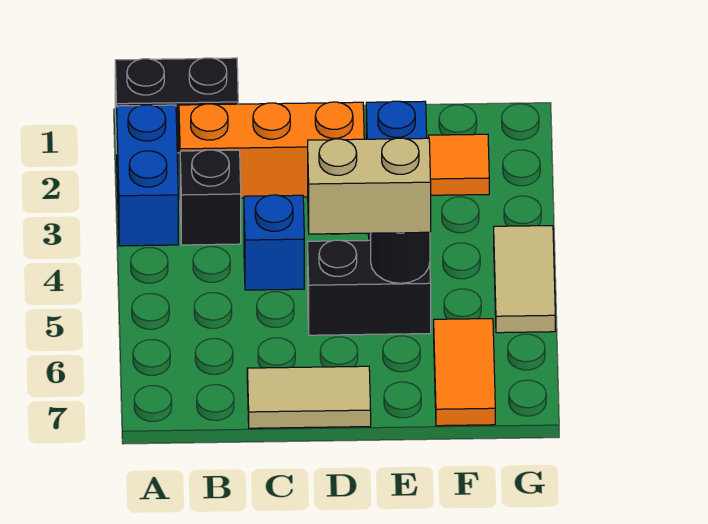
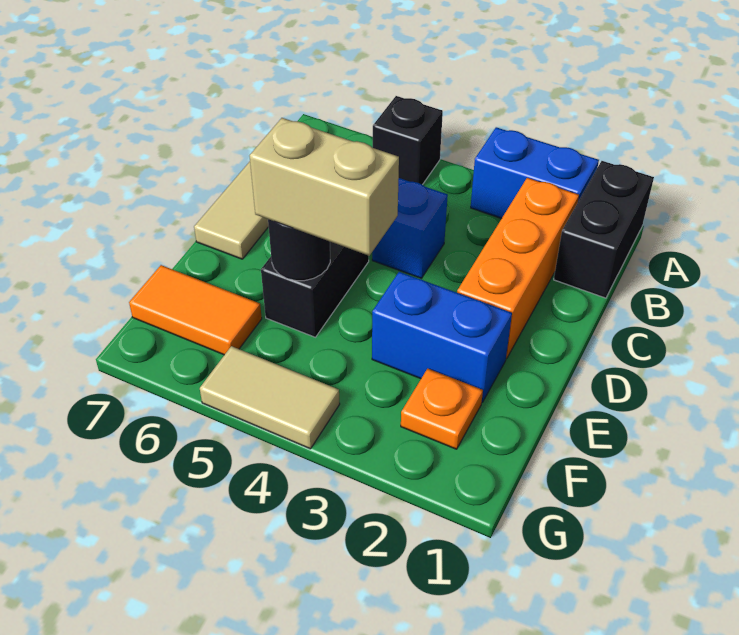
black 1x1 brick [180,150,241,245] -> black 1x1 brick moved to [373,96,443,185]
tan 1x2 brick [308,138,431,234] -> tan 1x2 brick turned to [249,118,399,256]
orange 1x1 tile [429,134,489,195] -> orange 1x1 plate [401,369,483,449]

